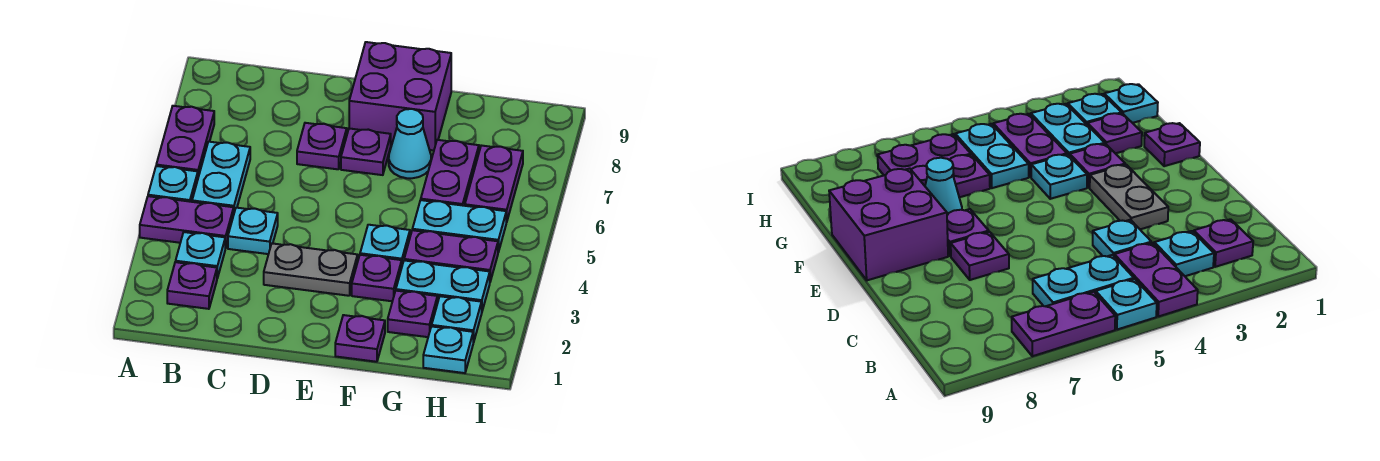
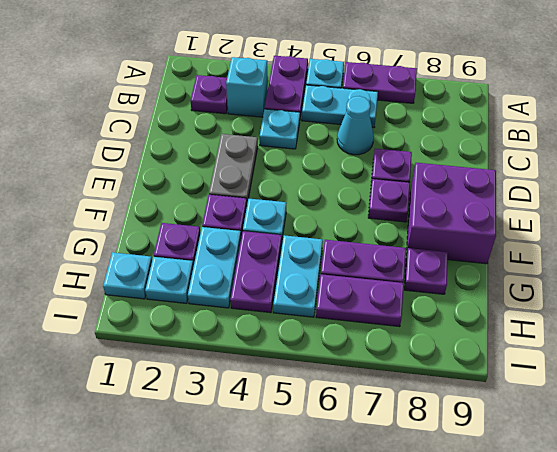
cyan 1x1 plate [176,232,225,278] -> cyan 1x1 brick [226,57,268,117]
purple 1x1 plate [335,315,385,362] -> purple 1x1 plate moved to [404,248,448,294]
cyan 1x1 cone [389,109,431,178] -> cyan 1x1 cone moved to [337,96,374,155]

